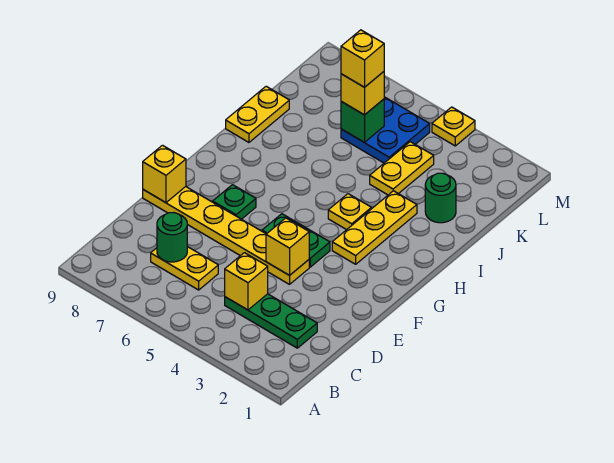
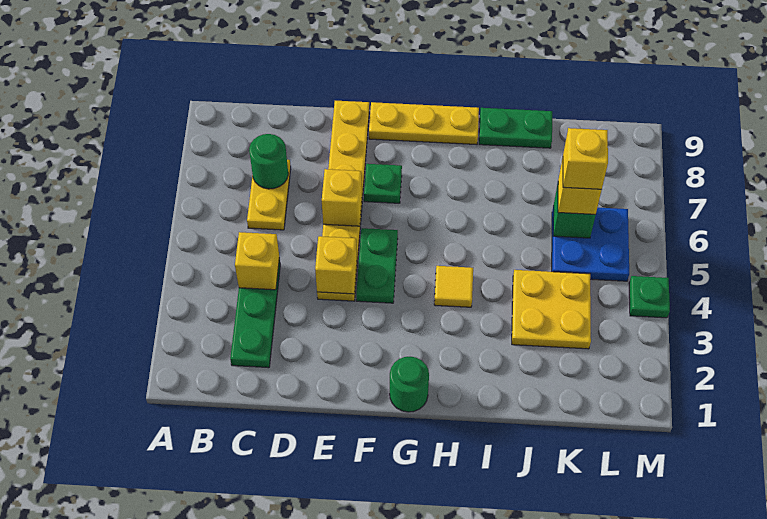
yellow 1x1 brick [143,145,186,203] -> yellow 1x1 brick moved to [322,169,362,226]
yellow 1x3 plate [332,191,417,264] -> yellow 1x3 plate moved to [369,102,479,145]
yellow 1x1 plate [328,194,371,230] -> yellow 1x1 tile [434,266,473,307]
yellow 1x2 plate [226,86,289,142] -> green 1x2 plate [479,108,552,148]
green 1x1 round brick [425,173,456,223] -> green 1x1 round brick moved to [390,357,429,412]
yellow 1x2 plate [370,142,434,195] -> yellow 2x2 plate [512,270,591,349]
yellow 1x1 plate [432,107,475,146] -> green 1x1 plate [629,276,670,318]

